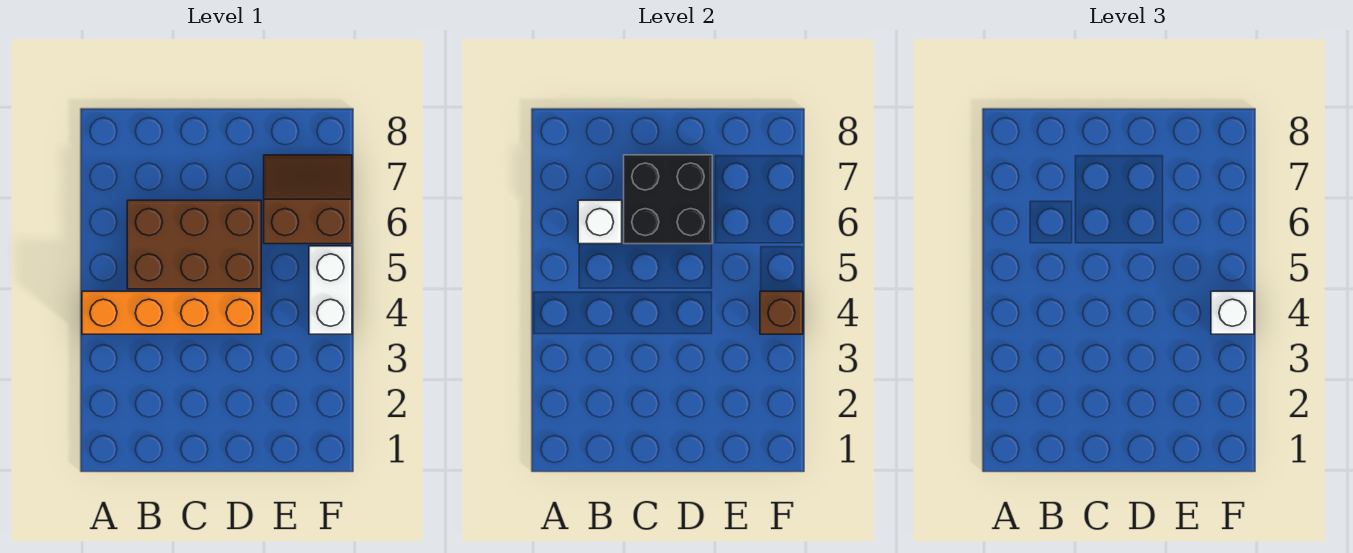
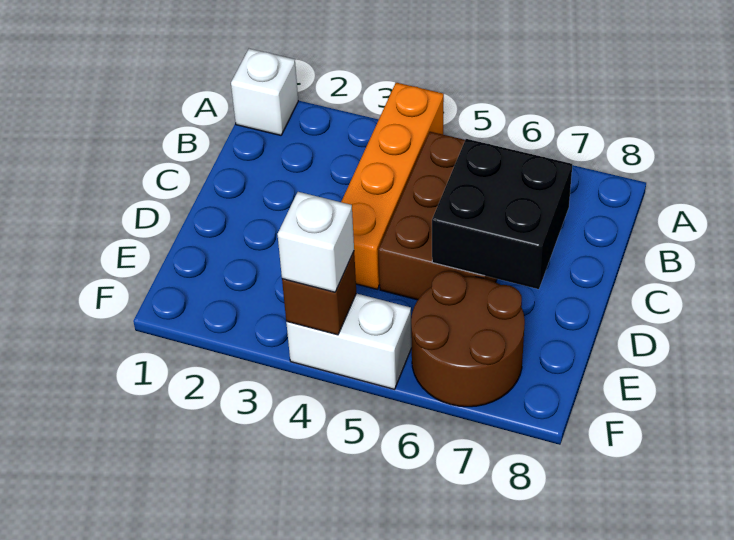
white 1x1 brick [578,200,622,244] -> white 1x1 brick moved to [231,49,298,135]
brown 2x2 slope [264,155,352,244] -> brown 2x2 round brick [411,271,525,407]

